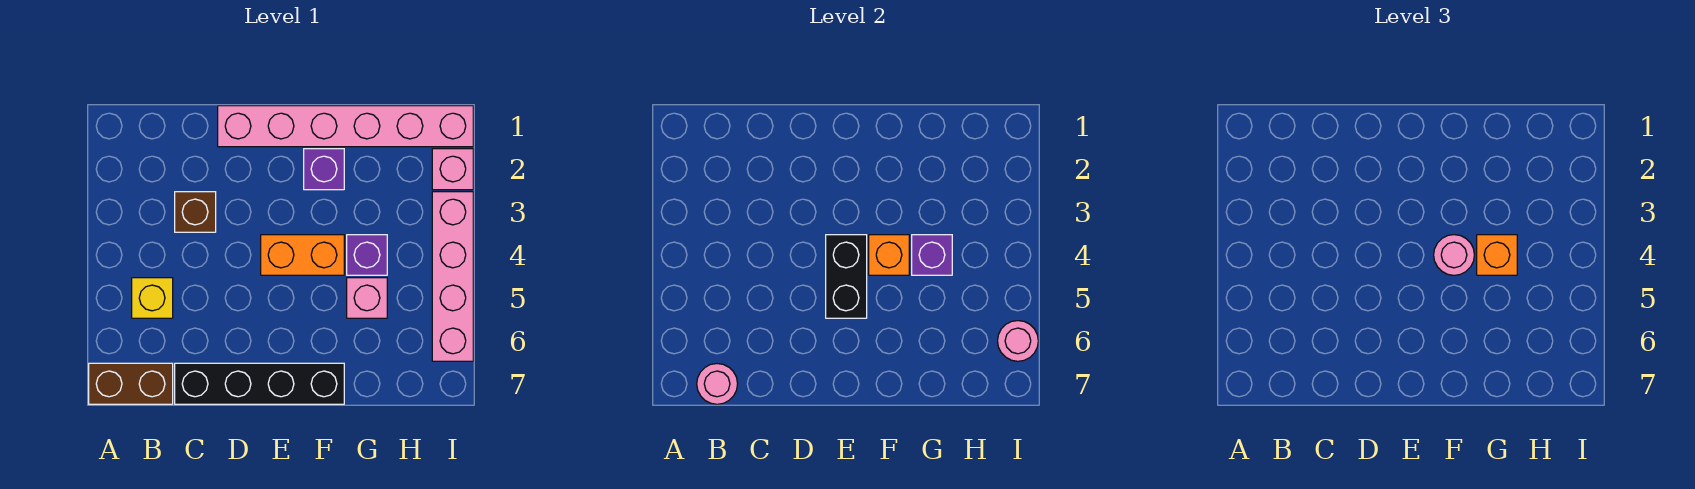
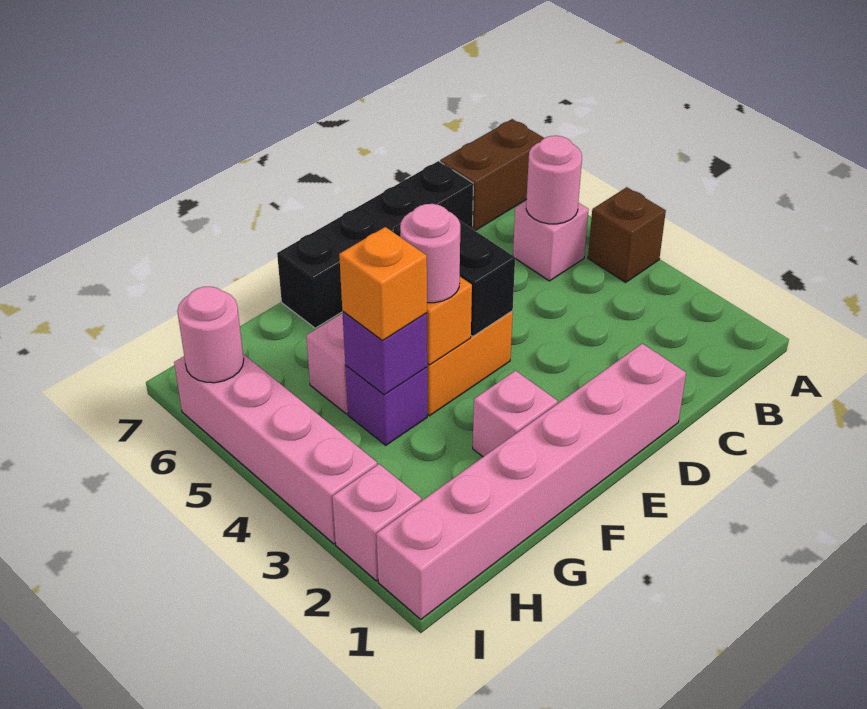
yellow 1x1 brick [132,278,173,318] -> pink 1x1 brick [513,201,589,281]
pink 1x1 round brick [697,364,738,404] -> pink 1x1 round brick moved to [526,136,582,224]
brown 1x1 brick [175,192,216,232] -> brown 1x1 brick moved to [588,187,666,282]
purple 1x1 brick [304,149,344,190] -> pink 1x1 brick [473,371,558,457]

